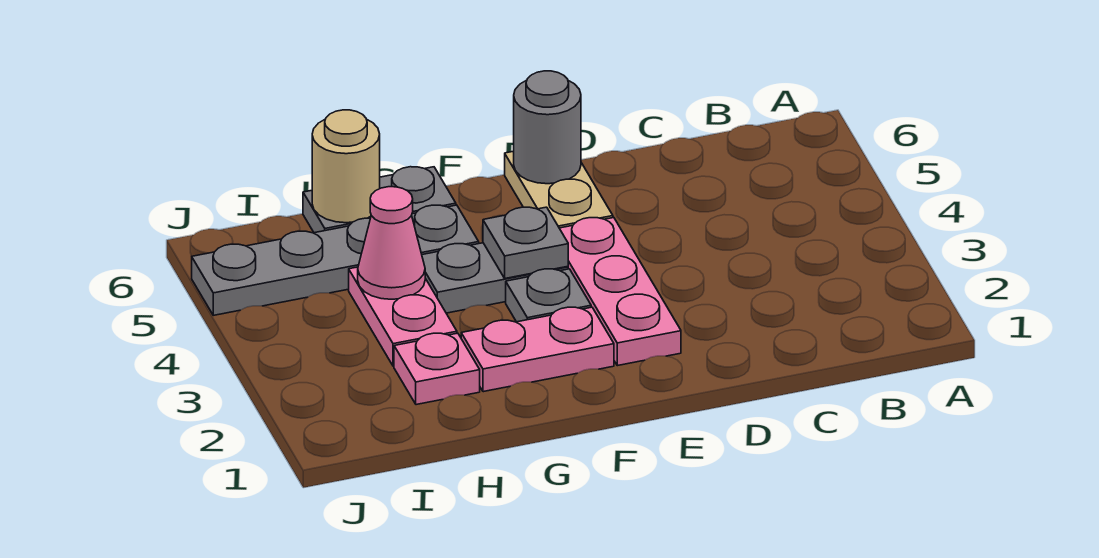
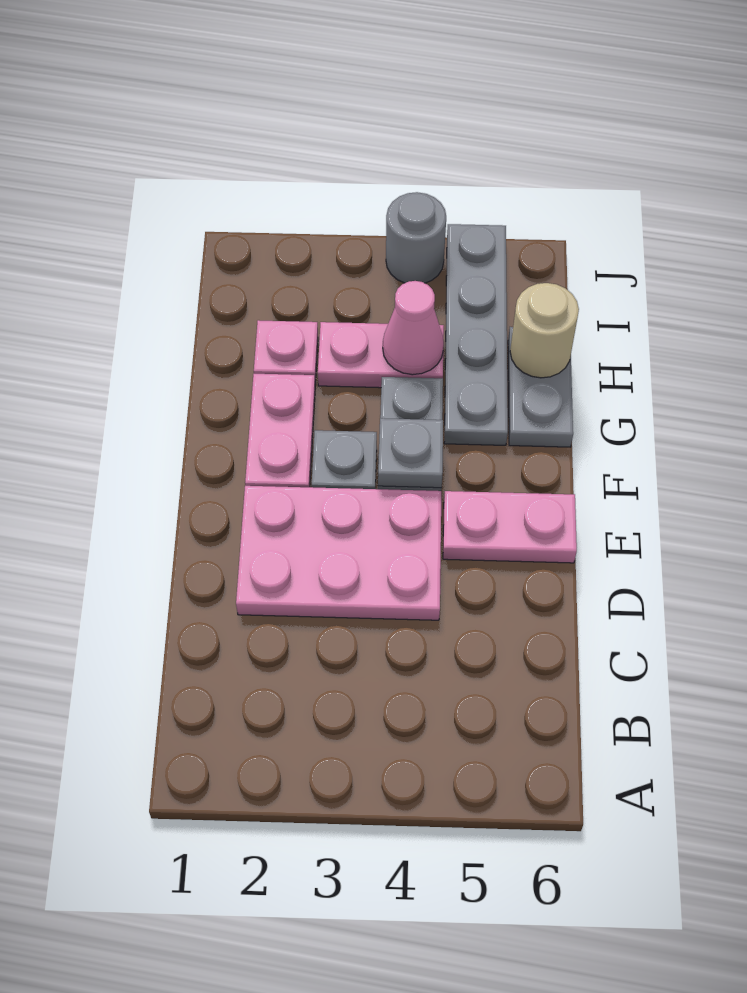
pink 1x3 plate [559,218,681,366] -> pink 2x3 plate [236,486,441,620]
tan 1x2 plate [505,151,613,228] -> pink 1x2 plate [443,491,577,563]
grey 1x1 round brick [514,71,581,184] -> grey 1x1 round brick moved to [386,192,446,283]

